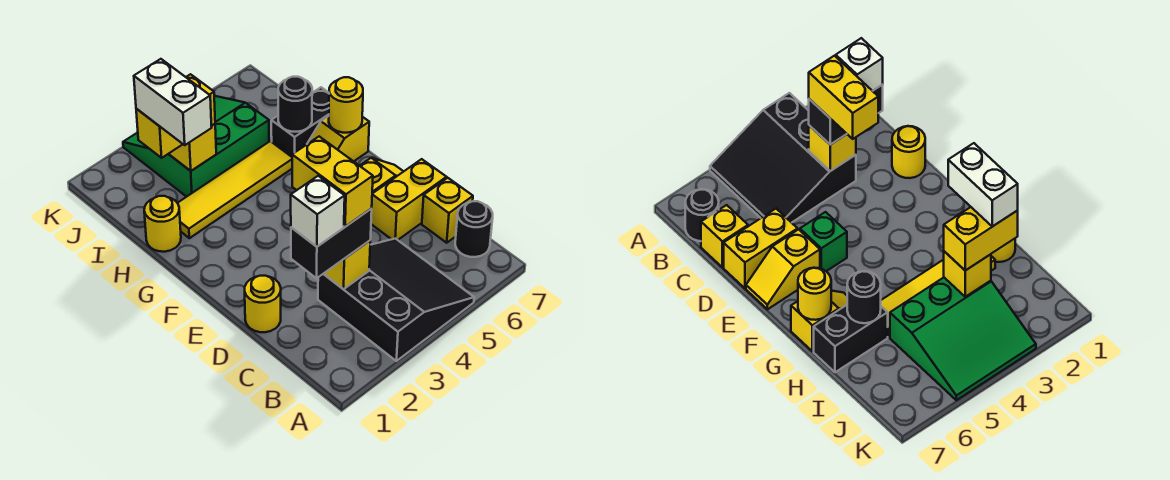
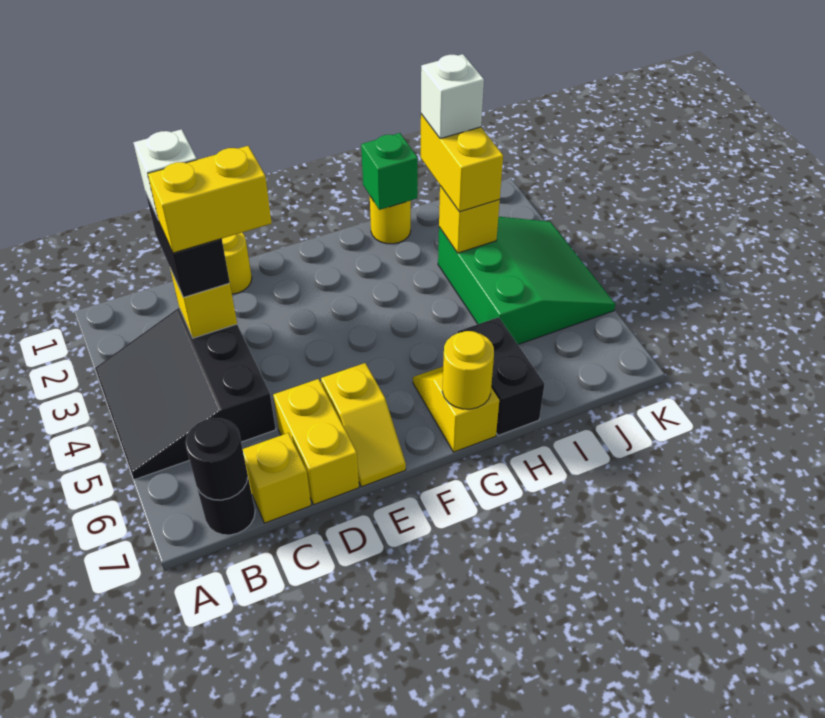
black 3x3 slope [318,238,474,361] -> black 3x3 slope turned to [95,308,276,480]
green 1x1 brick [800,212,847,271] -> green 1x1 brick moved to [361,133,418,210]
yellow 1x4 tile [178,141,292,238] -> none
white 1x2 brick [134,59,212,145] -> white 1x1 brick [421,54,484,139]
black 1x1 round brick [278,77,312,132] -> black 1x1 round brick moved to [185,418,248,500]

